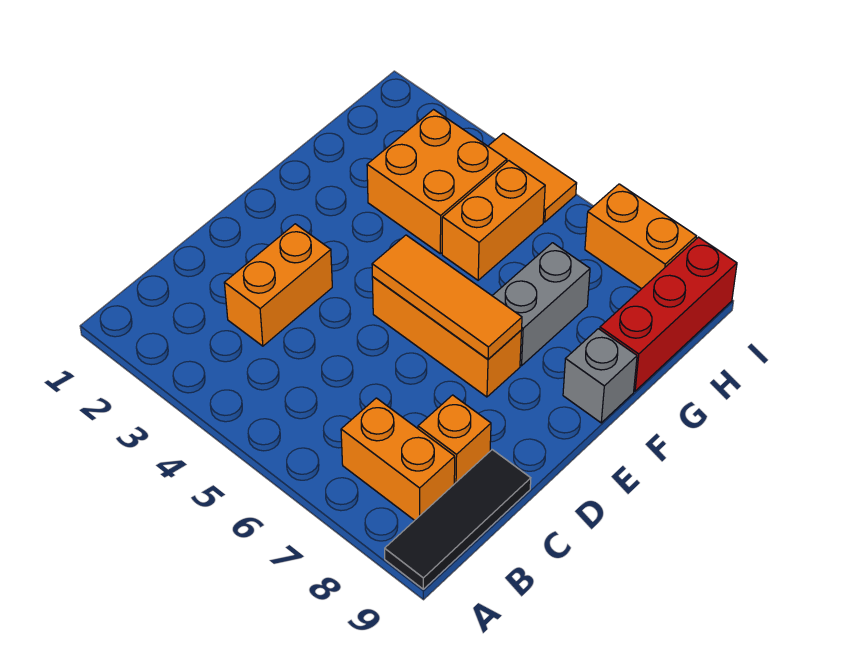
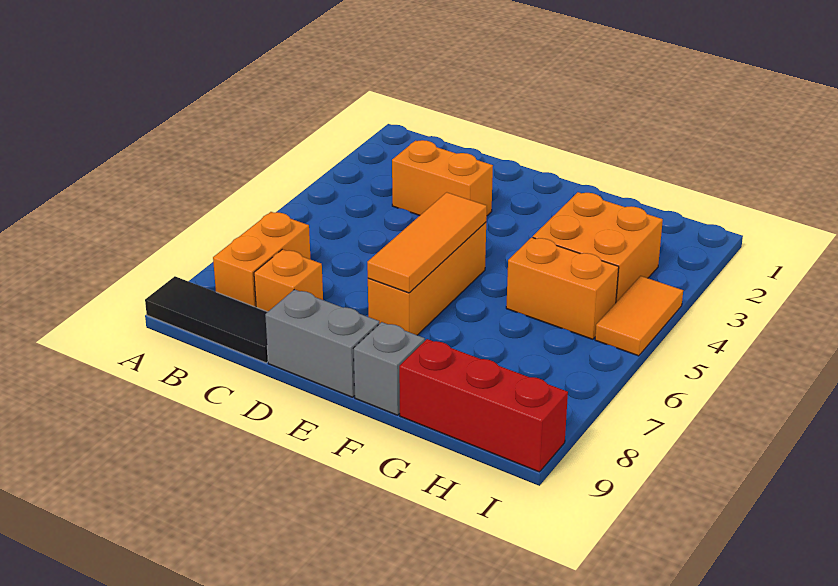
grey 1x2 brick [492,243,590,366] -> grey 1x2 brick moved to [265,290,379,397]
orange 1x2 brick [585,184,696,289] -> none

